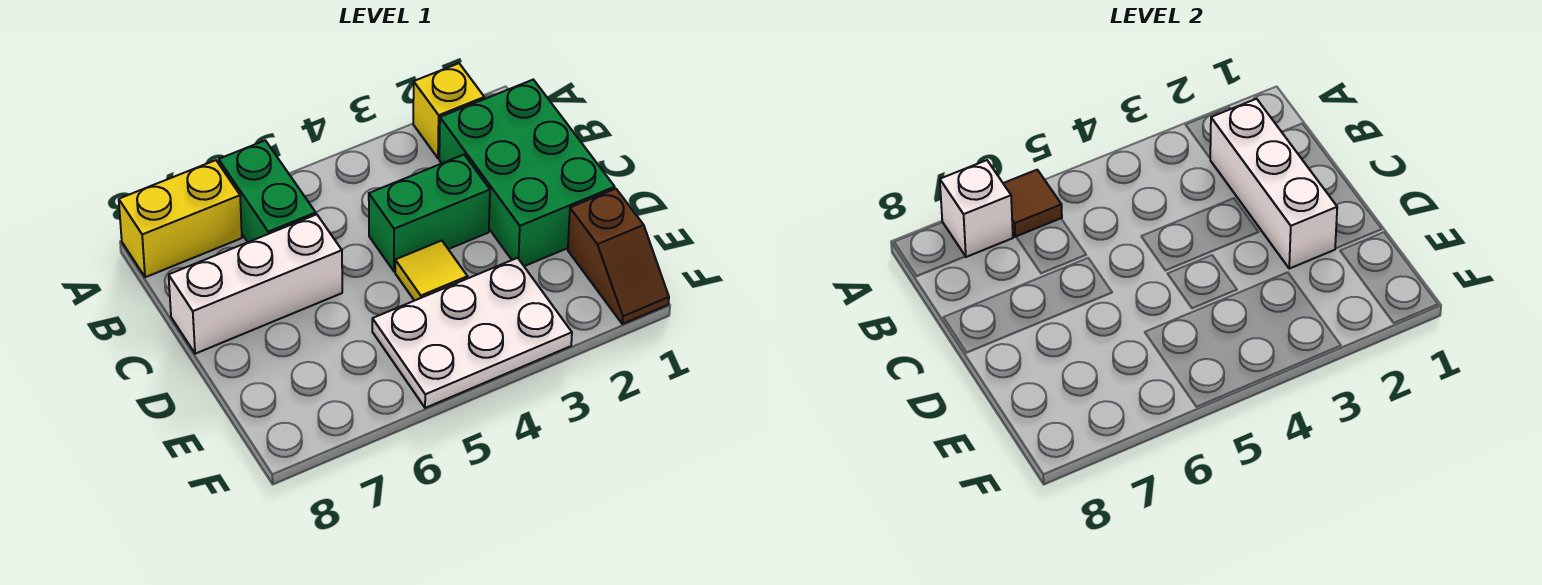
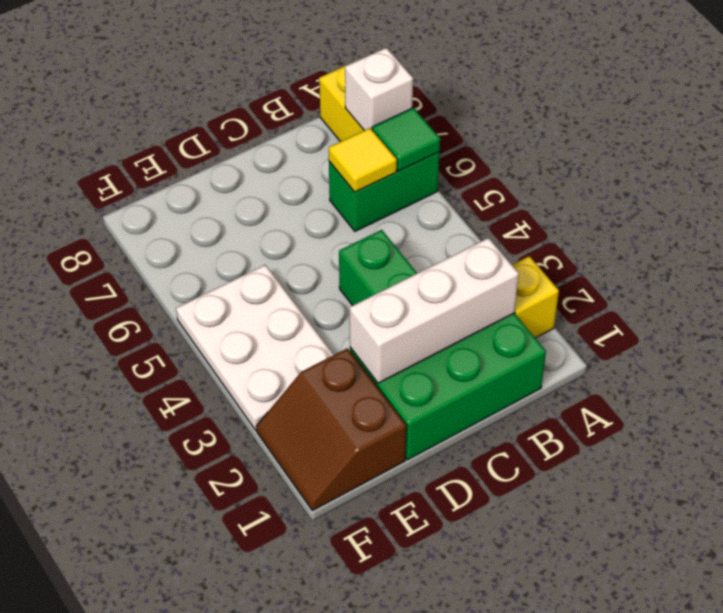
brown 1x1 tile [1003,170,1062,237] -> green 1x1 tile [372,108,440,171]
white 1x3 brick [169,214,342,354] -> none
yellow 1x1 tile [395,241,468,301] -> yellow 1x1 tile moved to [329,128,397,192]
brown 1x2 slope [568,189,669,324] -> brown 2x2 slope [256,348,406,511]

